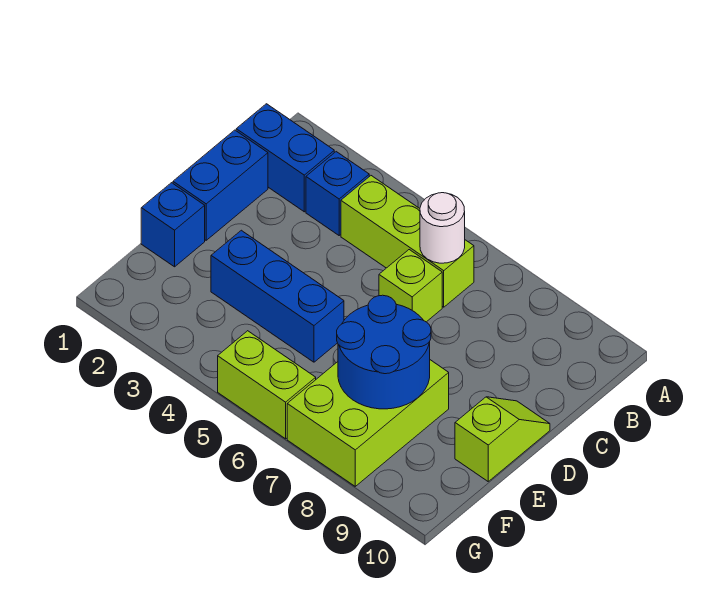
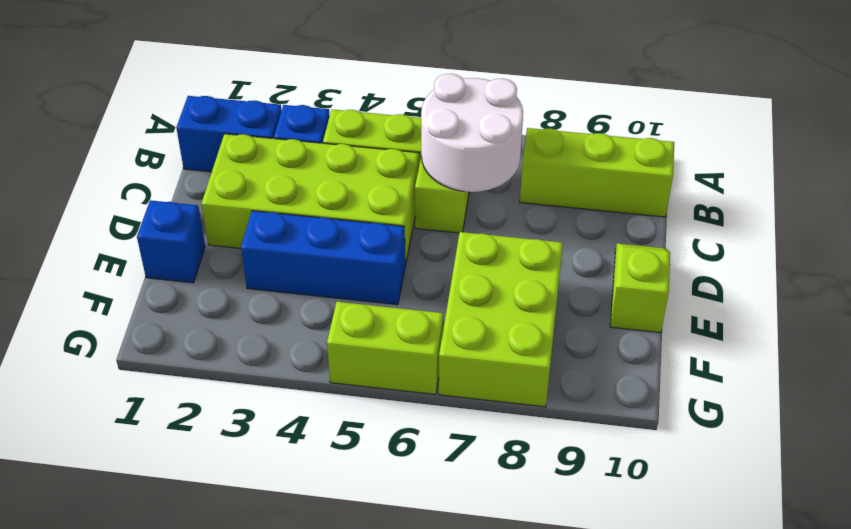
white 1x1 round brick [420,193,465,263] -> white 2x2 round brick [421,74,523,192]
none -> lime 1x3 brick [520,128,674,217]
blue 1x2 brick [173,130,268,240] -> none
none -> lime 2x4 brick [201,134,419,265]
blue 2x2 round brick [337,295,431,409] -> none

